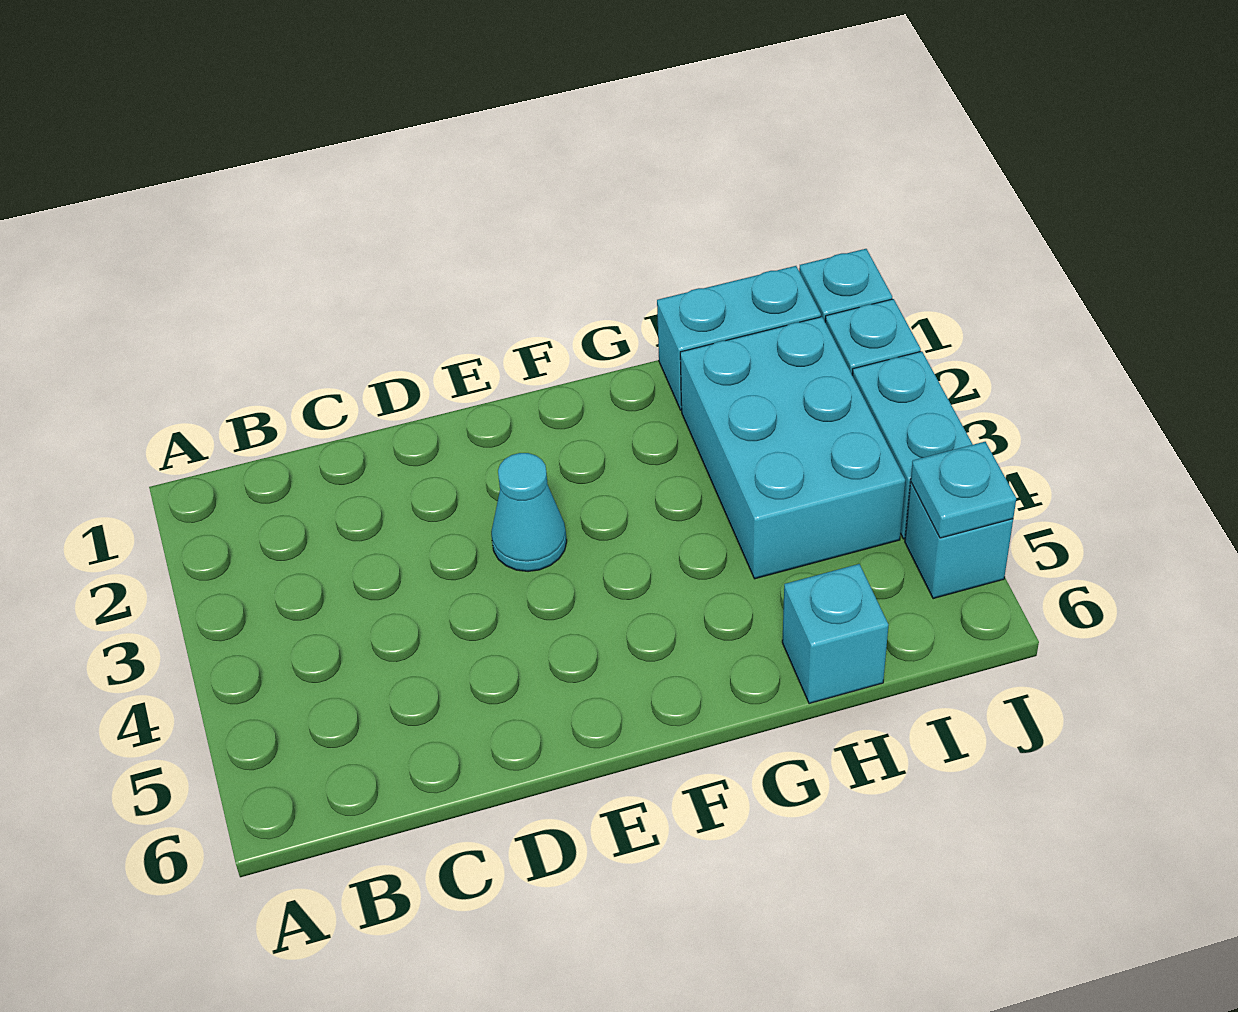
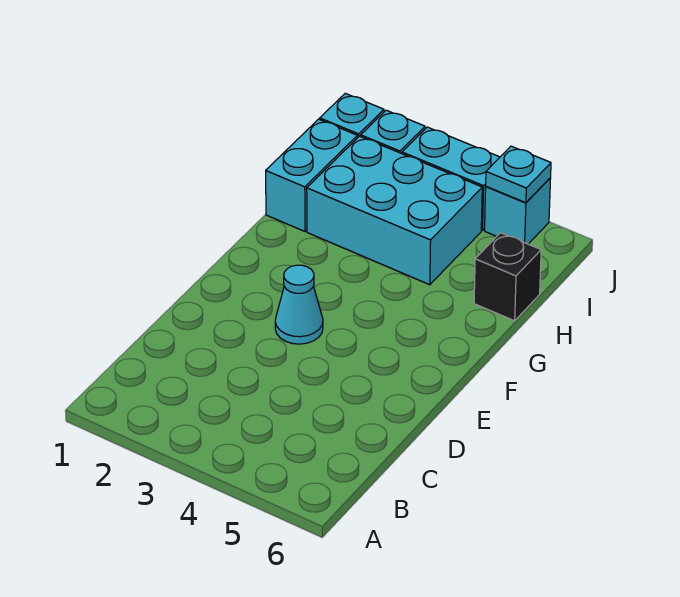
cyan 1x1 brick [782,564,888,704] -> black 1x1 brick [474,233,541,321]

